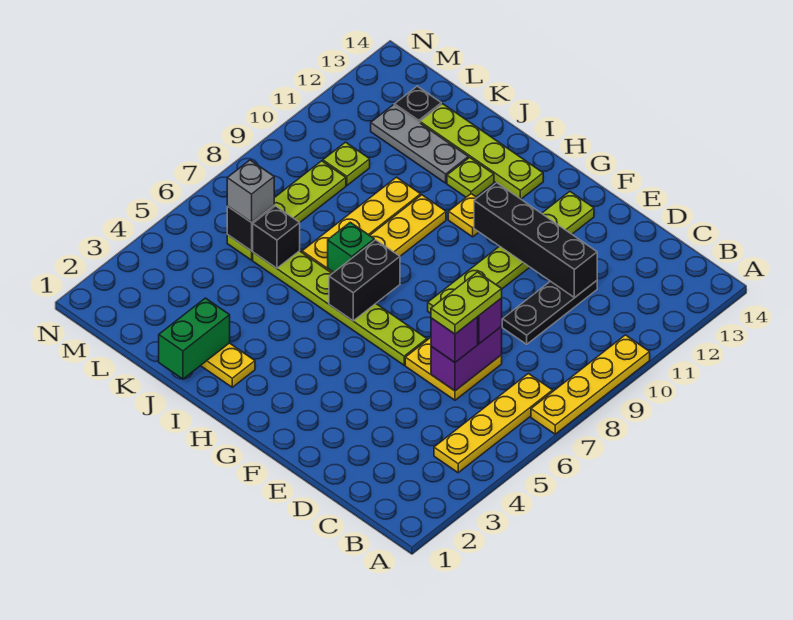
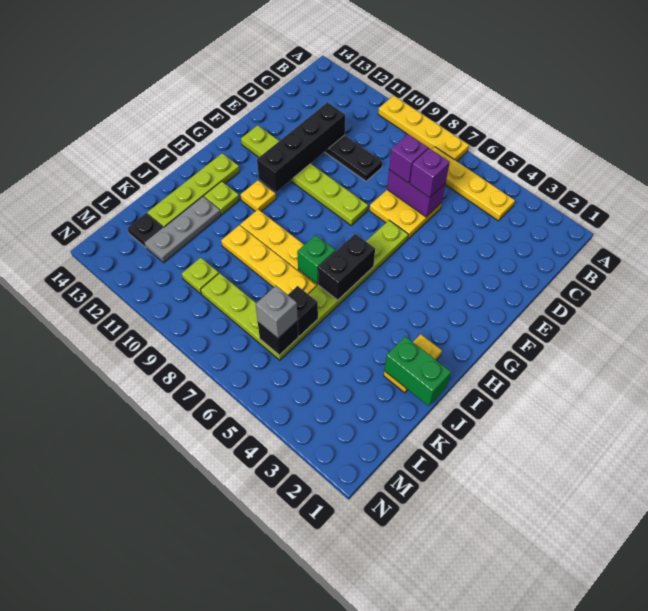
lime 1x2 plate [431,272,502,334] -> none
black 1x2 brick [329,240,400,321] -> black 1x2 brick turned to [318,234,375,300]

